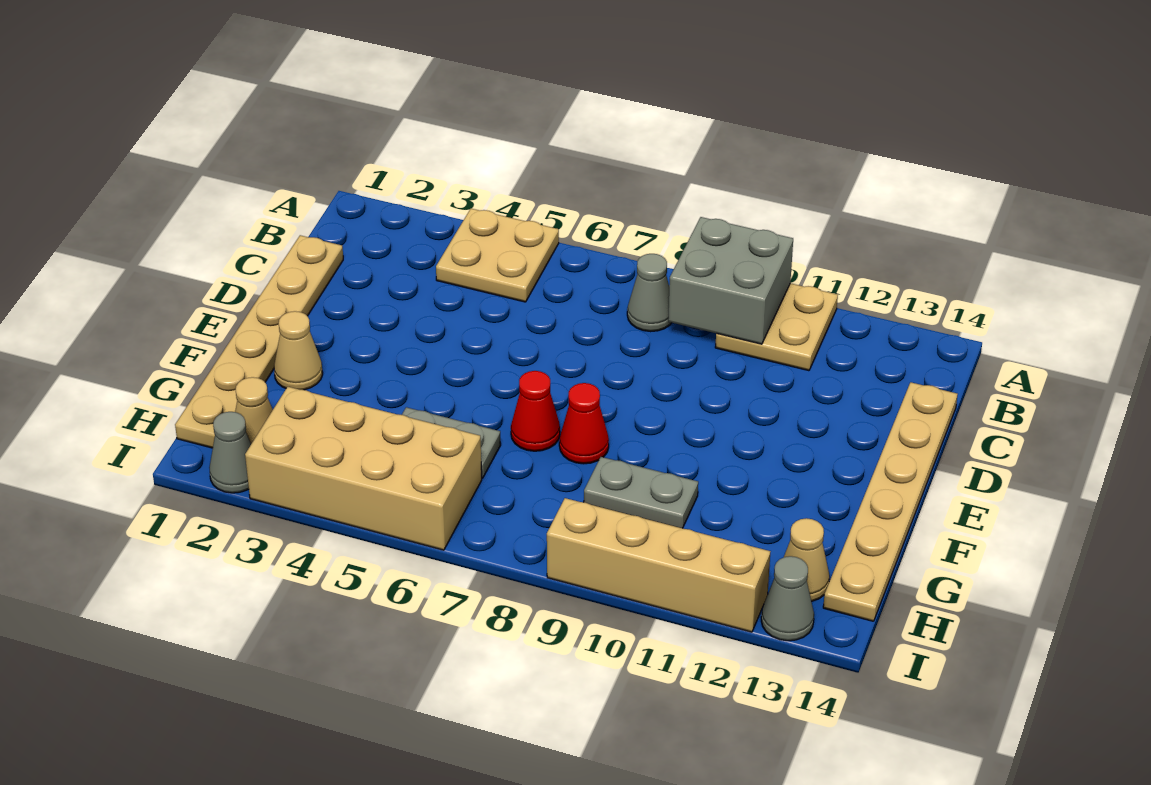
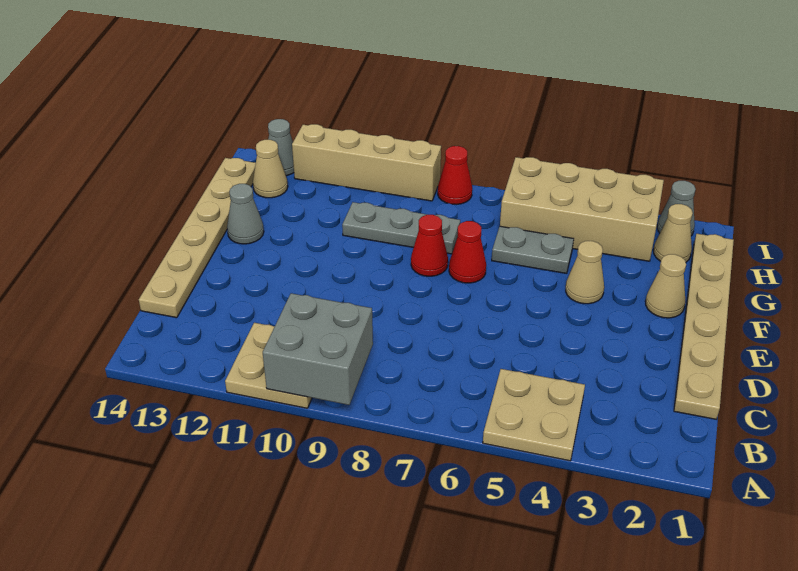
grey 1x1 cone [627,254,671,332] -> grey 1x1 cone moved to [227,184,264,244]
none -> tan 1x1 cone [566,241,604,304]
grey 1x2 plate [584,457,698,528] -> grey 1x3 plate [342,202,460,254]
none -> red 1x1 cone [438,146,472,204]

